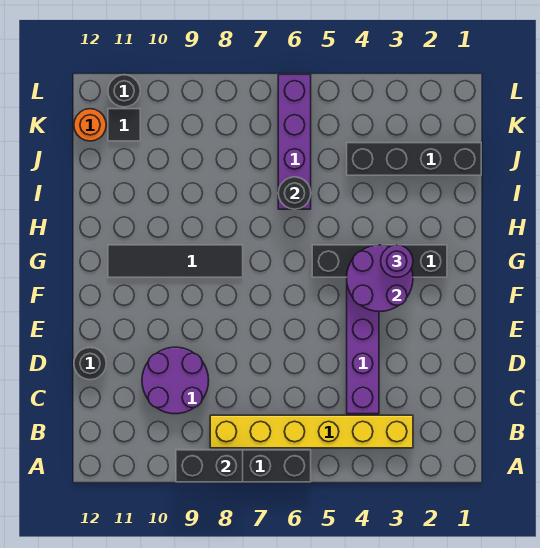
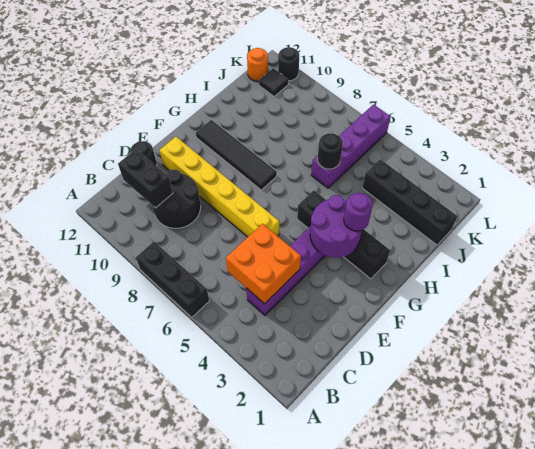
black 1x2 brick [176,450,243,482] -> black 1x2 brick moved to [118,149,173,208]
yellow 1x6 brick [210,415,413,448] -> yellow 1x6 brick moved to [159,137,279,237]
none -> orange 2x2 brick [226,224,301,304]
purple 2x2 round brick [142,347,209,414] -> black 2x2 round brick [152,170,201,228]

